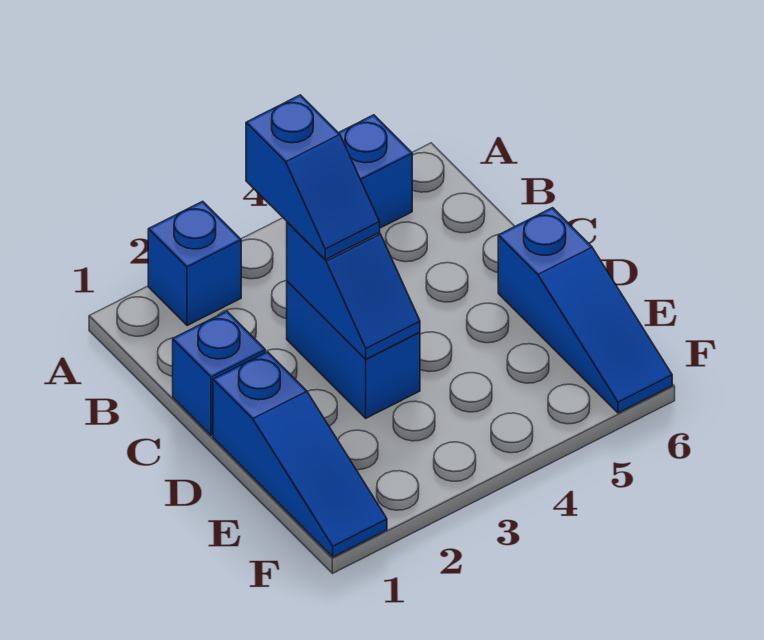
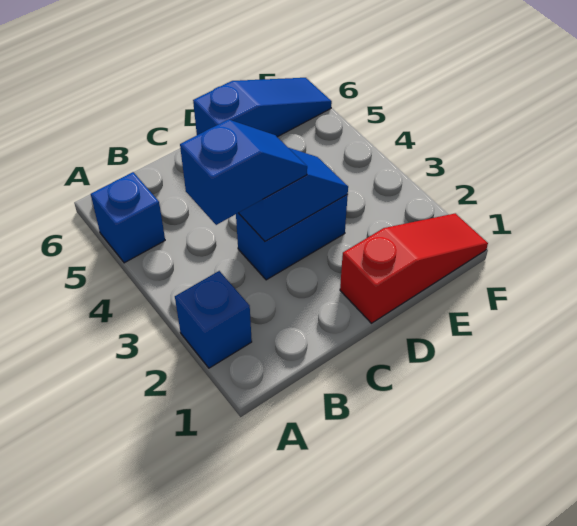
blue 1x1 brick [173,311,265,435] -> none
blue 1x3 slope [213,352,387,557] -> red 1x3 slope [340,213,488,323]

